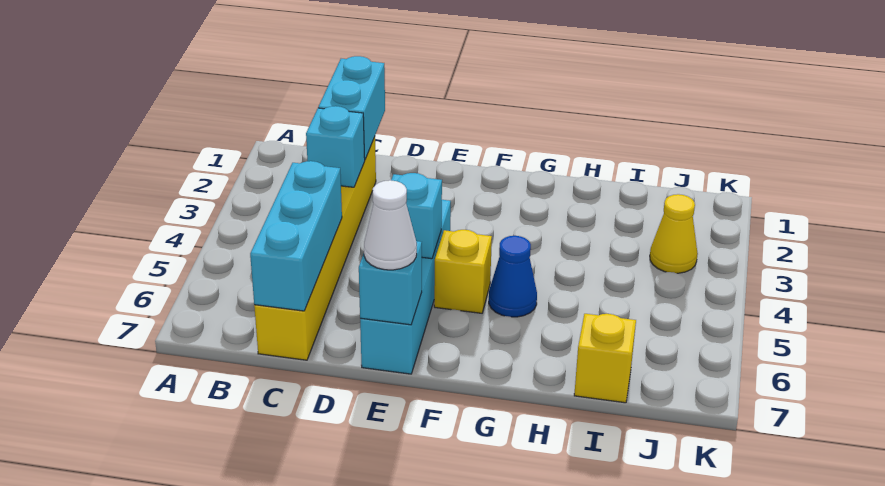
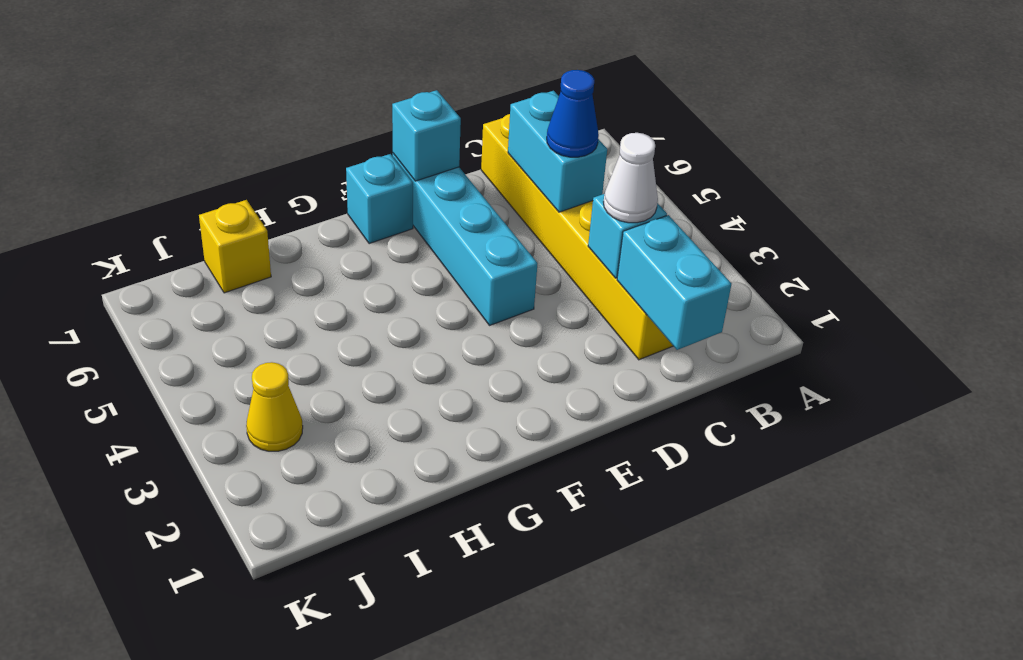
cyan 1x3 brick [250,161,342,311] -> cyan 1x2 brick [508,91,607,212]
cyan 1x1 brick [391,173,442,259] -> cyan 1x1 brick moved to [346,154,413,244]
white 1x1 cone [364,180,417,270] -> white 1x1 cone moved to [604,133,658,223]
yellow 1x1 brick [434,230,492,313] -> none
blue 1x1 cone [489,236,537,317] -> blue 1x1 cone moved to [547,70,599,157]

